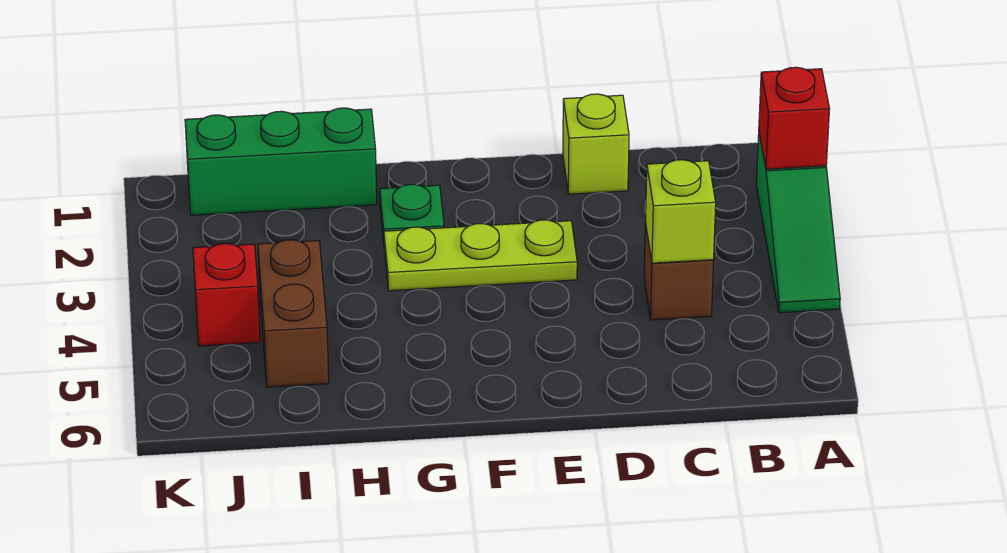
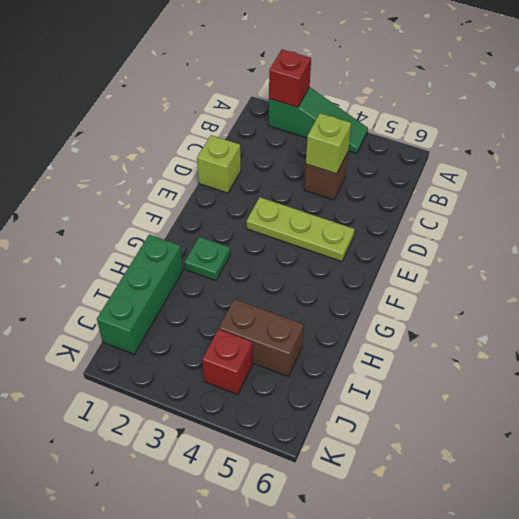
lime 1x3 plate [384,220,577,291] -> lime 1x3 plate turned to [246,197,355,262]

